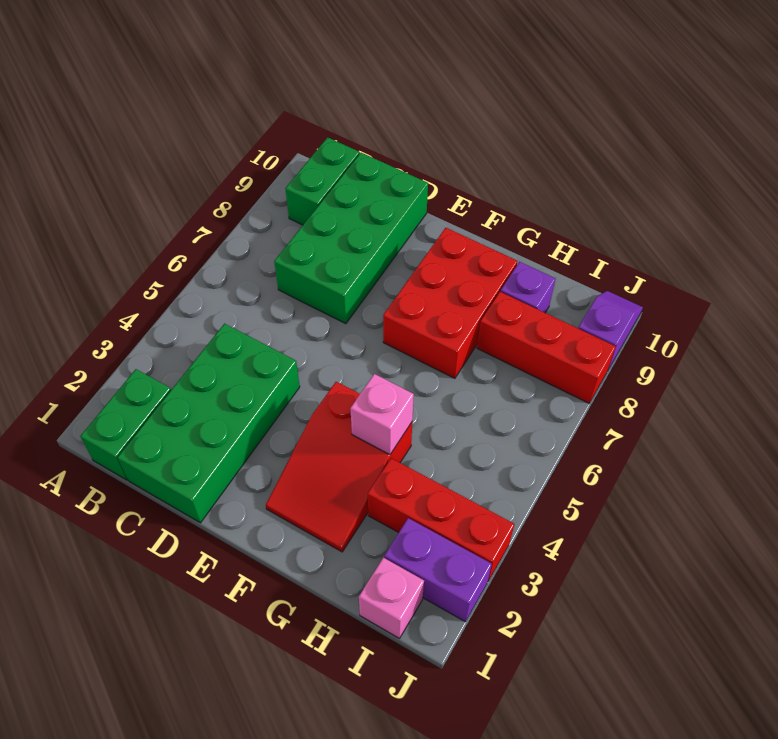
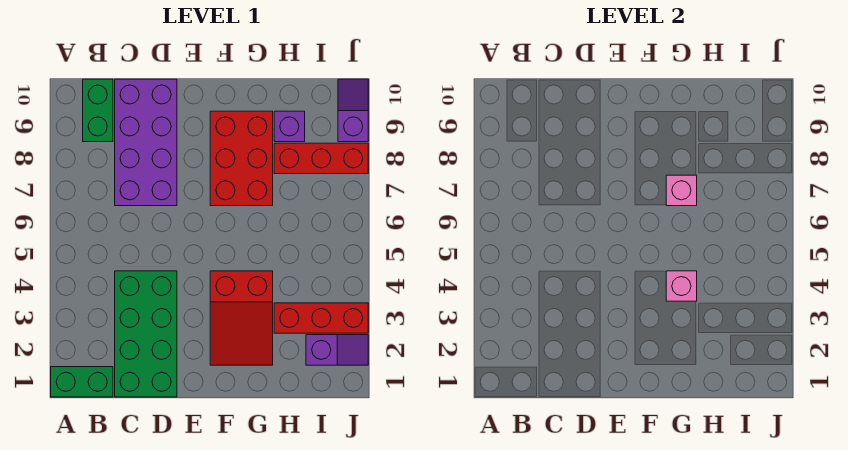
green 1x2 brick [81,369,171,480] -> green 1x2 brick turned to [51,367,113,397]
green 2x4 brick [274,153,428,324] -> purple 2x4 brick [115,79,177,206]
pink 1x1 brick [359,558,424,638] -> pink 1x1 brick moved to [666,175,697,206]
purple 1x2 brick [384,518,492,622] -> purple 1x2 slope [306,335,368,365]

